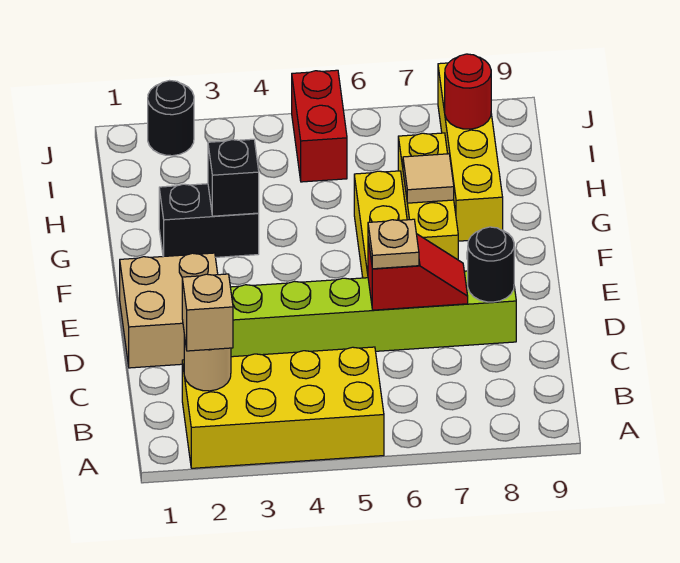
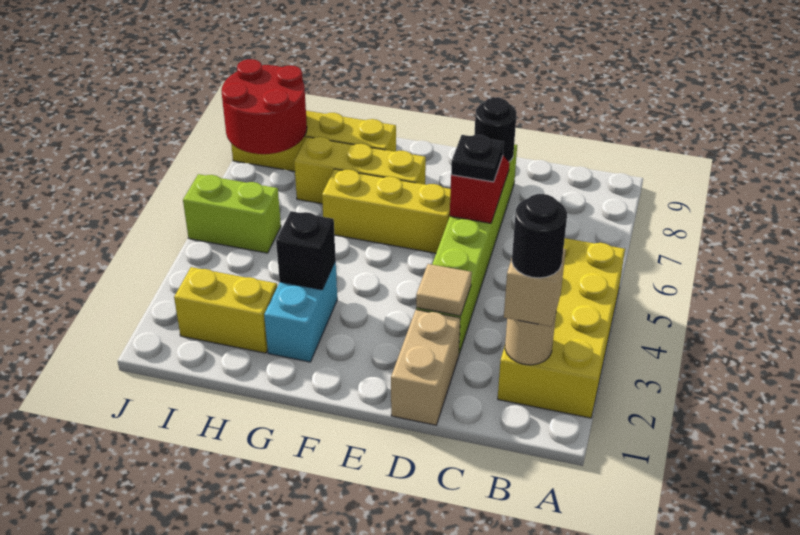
tan 2x2 brick [120,253,218,368] -> tan 1x2 brick [391,310,460,425]
tan 1x1 plate [368,219,419,269] -> black 1x1 plate [451,135,504,182]
black 1x2 brick [159,184,259,257] -> cyan 1x2 brick [264,261,337,362]
tan 1x1 tile [403,154,454,203] -> tan 1x1 tile moved to [416,264,472,316]
none -> yellow 1x2 brick [174,267,277,353]
red 1x2 brick [292,70,347,182] -> lime 1x2 brick [183,174,281,253]
red 1x1 round brick [445,54,491,129] -> red 2x2 round brick [222,59,307,154]
black 1x1 round brick [148,81,194,156] -> black 1x1 round brick moved to [512,194,567,278]

